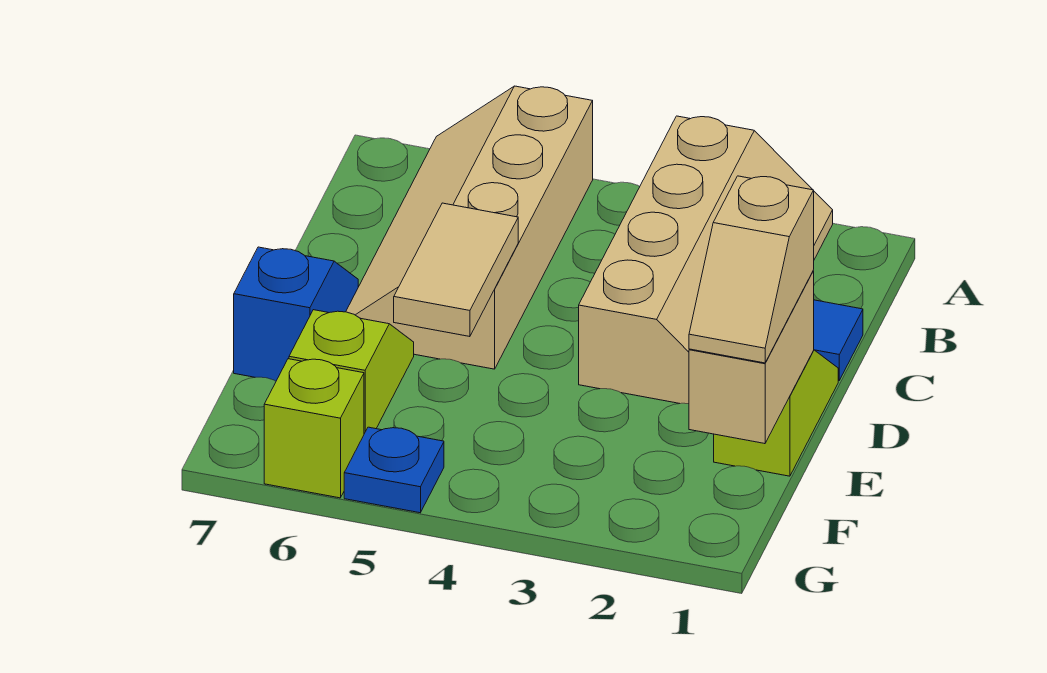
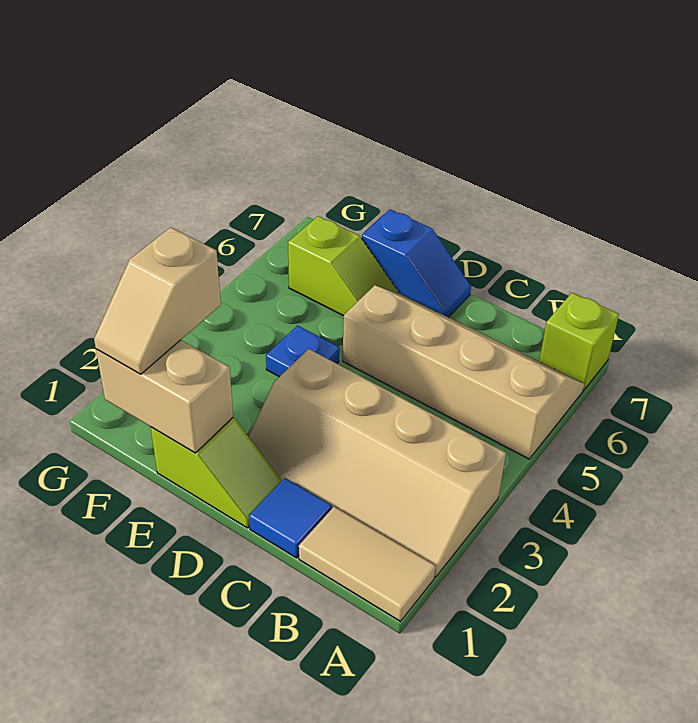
tan 1x2 tile [394,203,518,337] -> tan 1x2 tile moved to [299,507,435,621]
tan 1x2 slope [689,176,814,363] -> tan 1x2 slope turned to [94,227,221,374]
blue 1x1 plate [344,427,444,513] -> blue 1x1 plate moved to [266,326,339,377]
lime 1x1 brick [264,359,364,498] -> lime 1x1 brick moved to [539,293,619,390]

